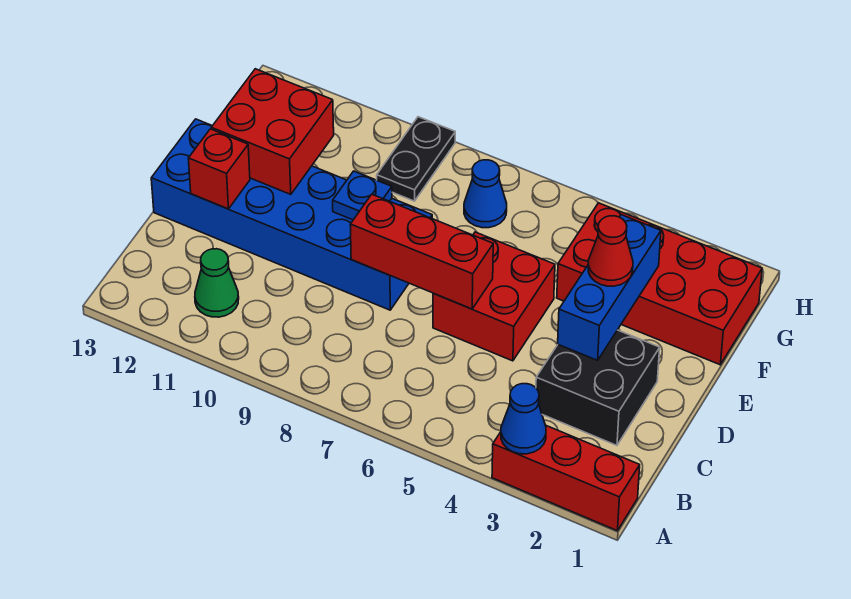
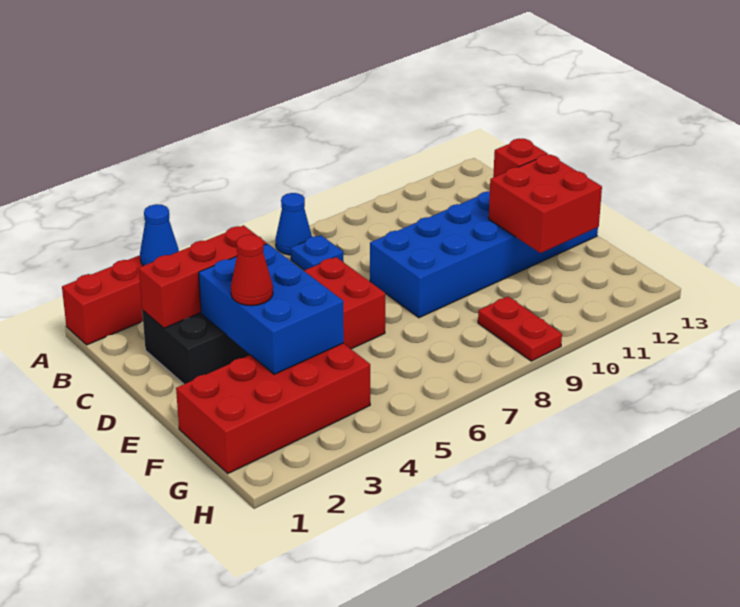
green 1x1 cone [195,249,239,317] -> none
blue 1x3 brick [558,215,661,360] -> blue 2x3 brick [199,244,344,374]
red 1x3 brick [350,194,493,309] -> red 1x3 brick moved to [139,225,267,328]
blue 1x1 plate [333,171,392,220] -> blue 1x1 plate moved to [291,235,343,270]
blue 1x1 cone [464,160,507,228] -> blue 1x1 cone moved to [275,193,312,255]
black 1x2 plate [377,117,455,201] -> red 1x2 plate [478,297,562,361]

